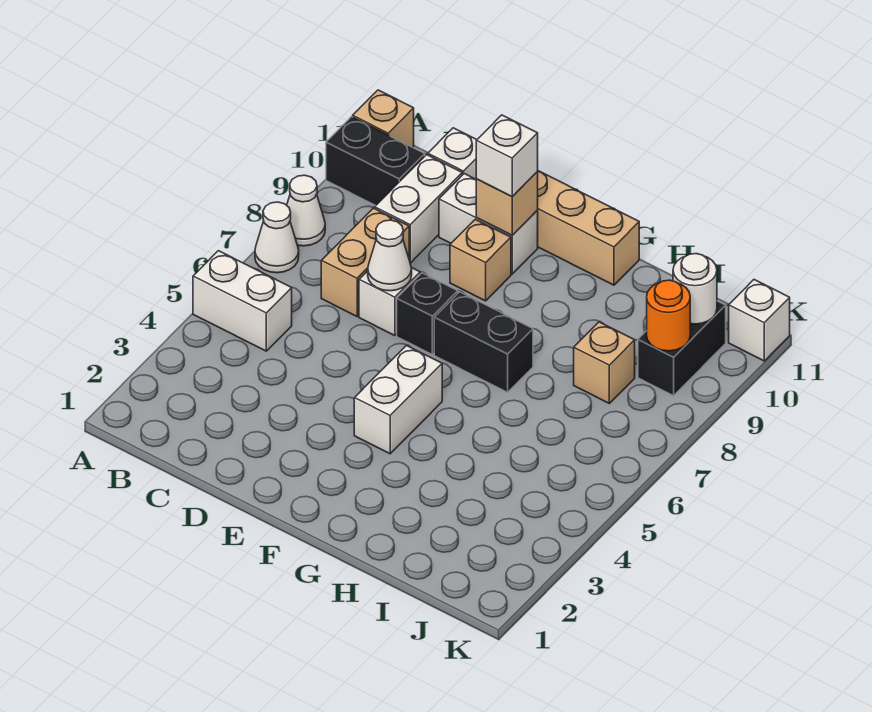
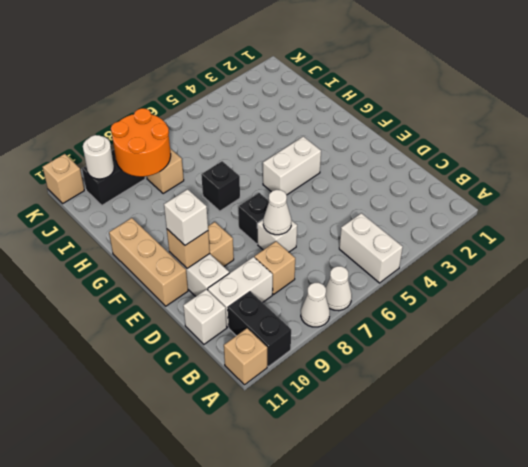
tan 1x2 brick [321,208,409,316] -> tan 1x1 brick [255,241,295,294]
black 1x2 brick [434,292,533,392] -> black 1x1 brick [201,161,240,211]
orange 1x1 round brick [647,280,690,351] -> orange 2x2 round brick [111,108,171,177]
white 1x1 brick [729,280,790,361] -> tan 1x1 brick [43,154,84,203]

